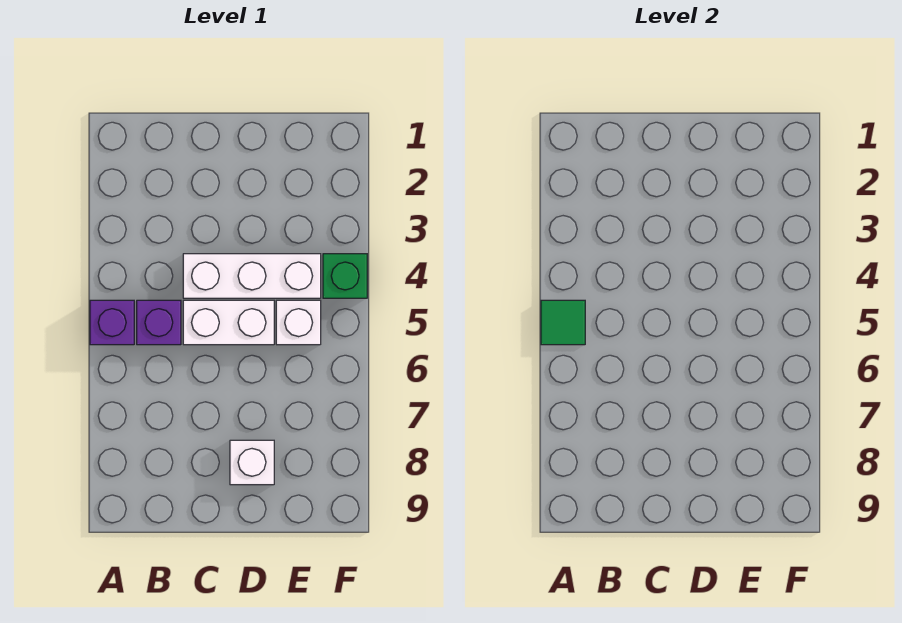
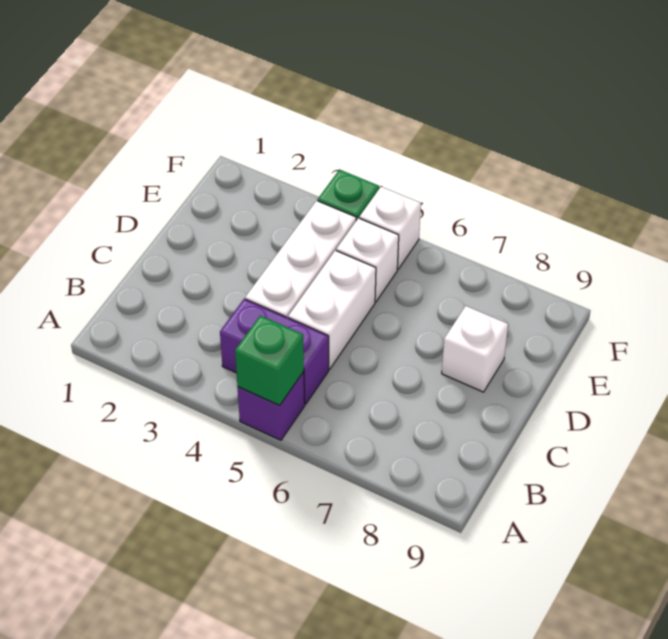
green 1x1 tile [541,300,585,345] -> green 1x1 brick [235,315,304,405]
purple 1x1 brick [137,300,181,345] -> purple 1x2 brick [220,299,329,404]
none -> white 1x1 brick [359,187,421,269]

